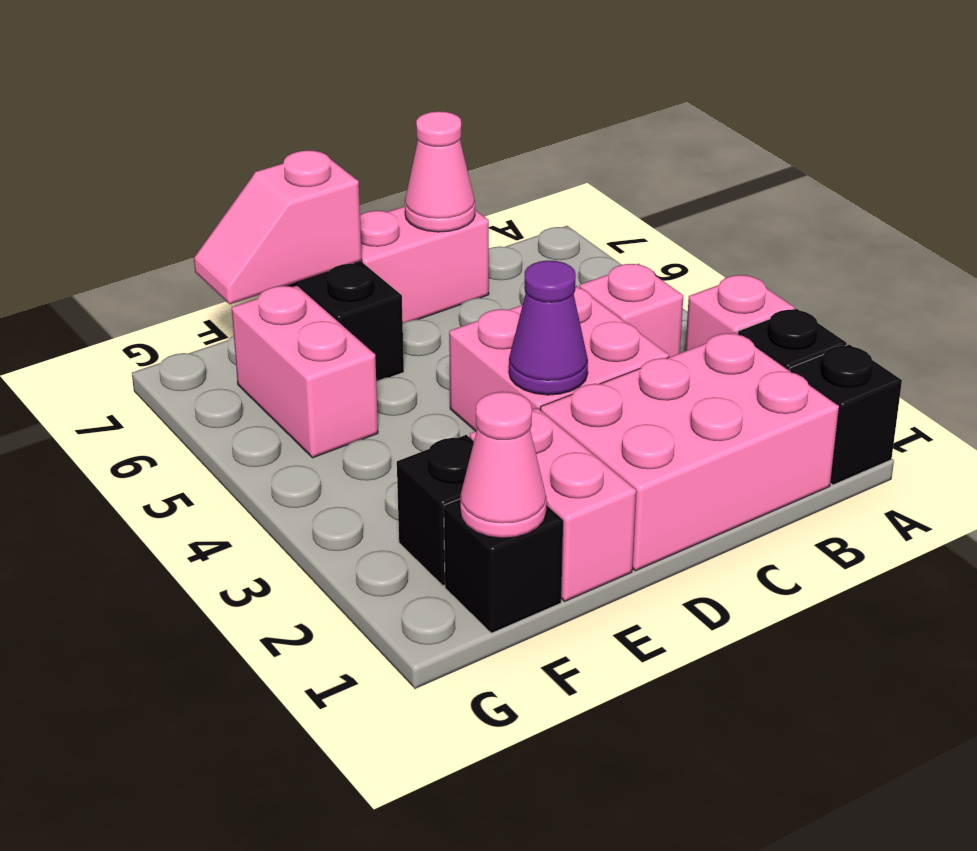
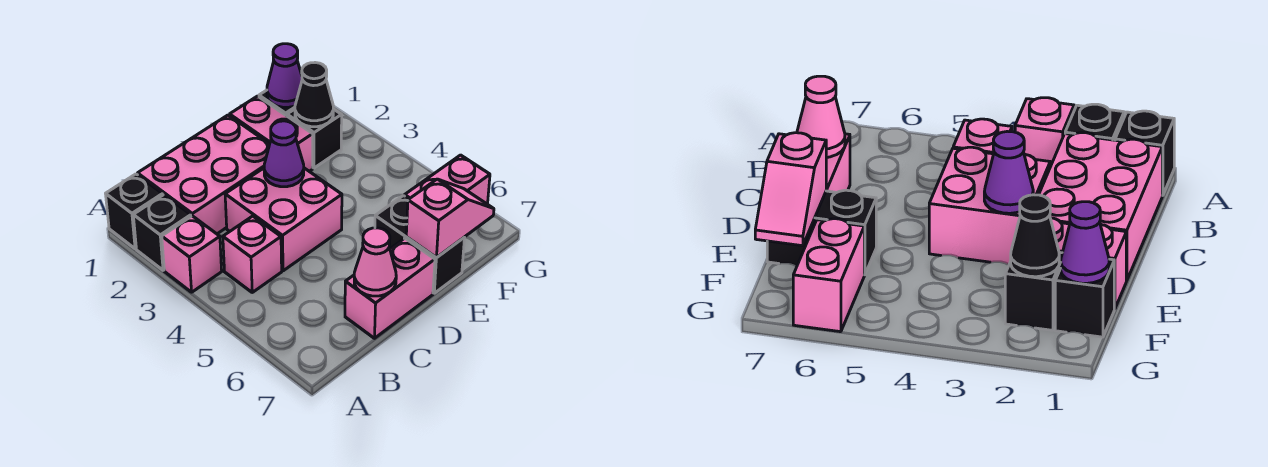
pink 1x1 cone [460,392,547,538] -> purple 1x1 cone [267,44,302,107]
none -> black 1x1 cone [295,63,333,127]
pink 1x2 brick [232,286,378,458] -> pink 1x2 brick turned to [405,155,490,204]

